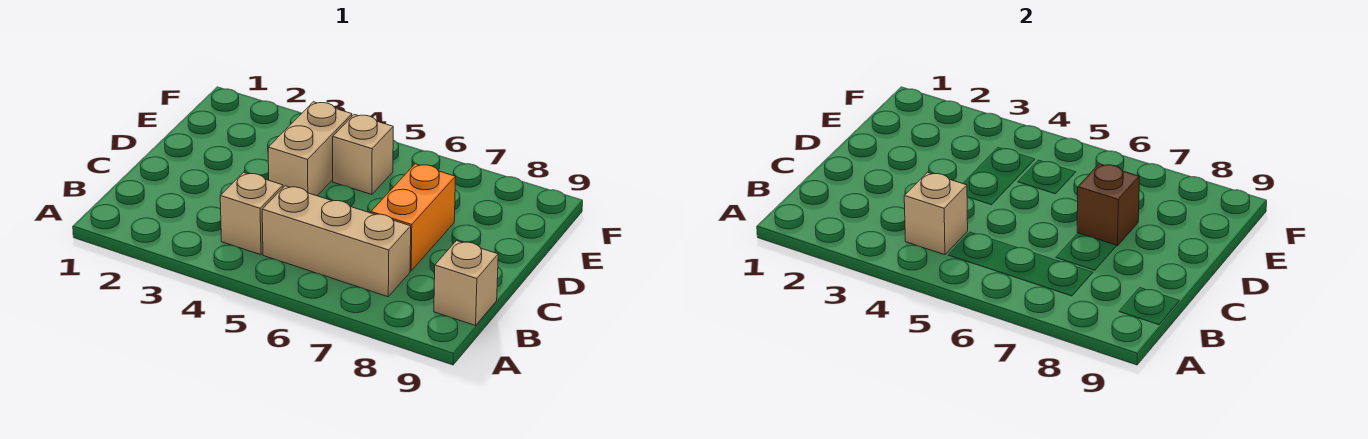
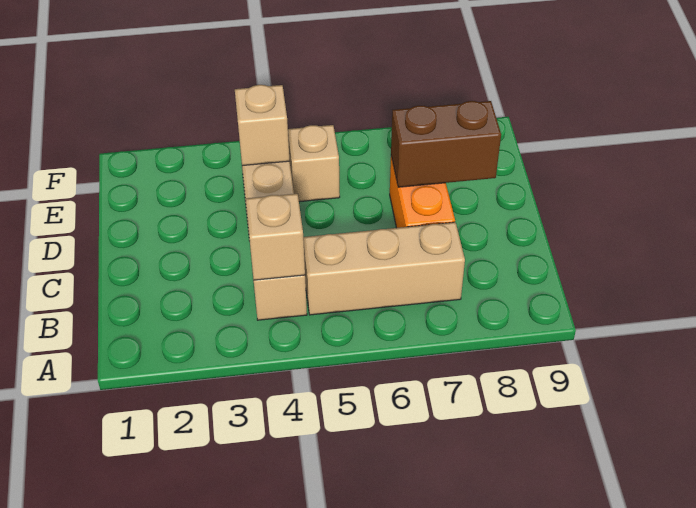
tan 1x1 brick [434,241,498,326] -> tan 1x1 brick moved to [235,85,290,166]
brown 1x1 brick [1077,164,1140,246] -> brown 1x2 brick [391,101,501,187]

